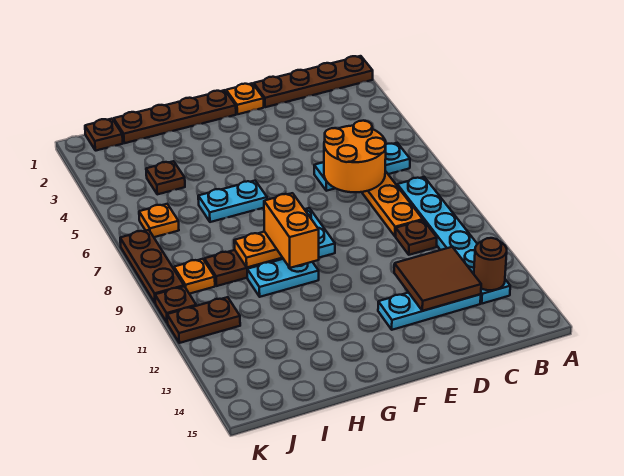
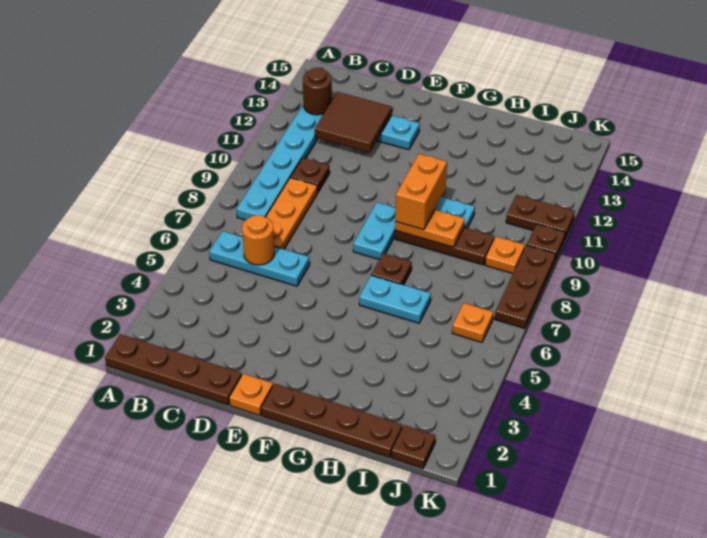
orange 2x2 round brick [324,121,386,192] -> orange 1x1 round brick [242,215,274,265]
brown 1x1 plate [146,161,185,194] -> brown 1x1 plate moved to [371,253,412,285]

